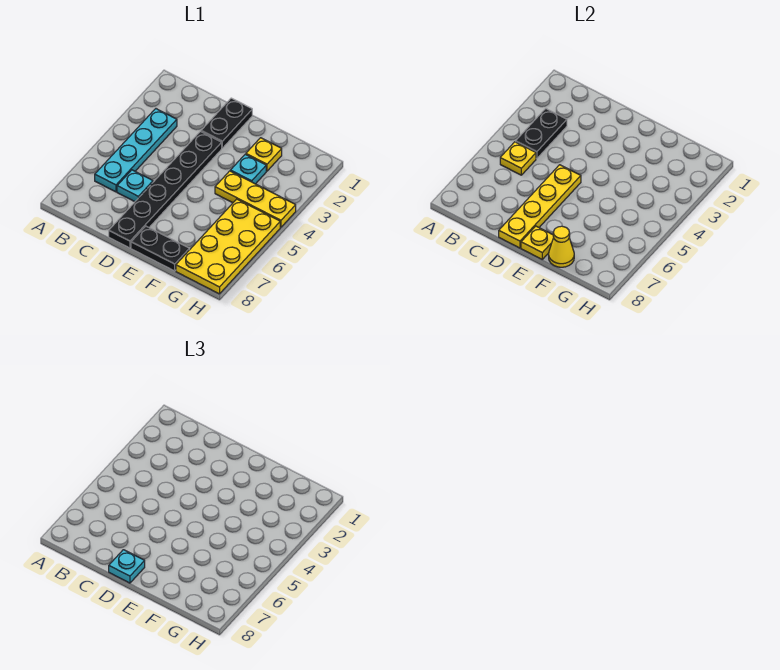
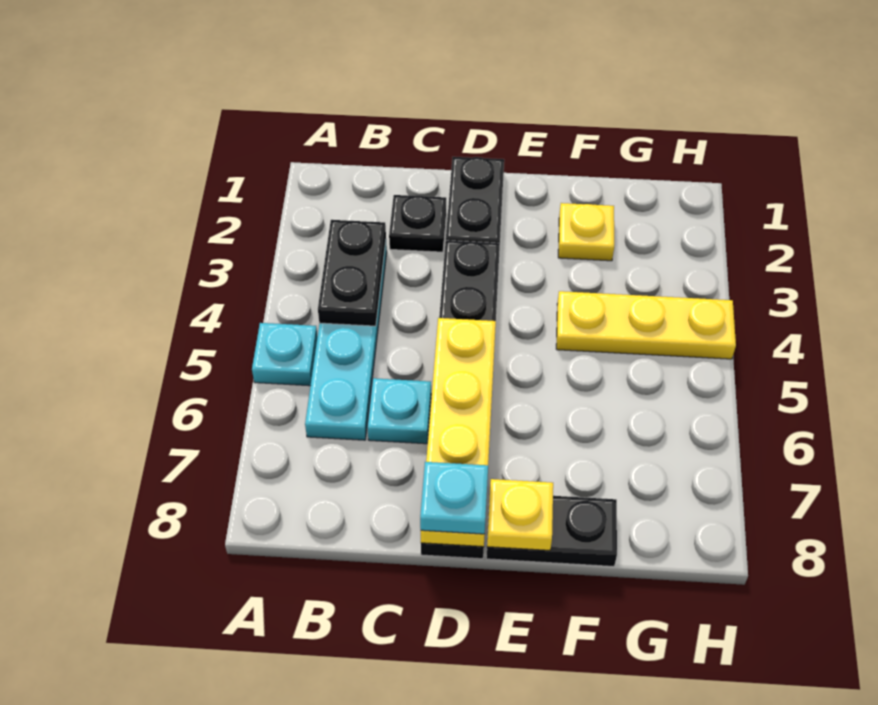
yellow 1x1 plate [500,142,536,175] -> none
none -> black 1x1 plate [389,195,446,252]
cyan 1x1 plate [230,154,266,184] -> cyan 1x1 plate moved to [252,323,318,386]
yellow 1x1 cone [549,226,574,267] -> none
yellow 2x4 plate [176,199,280,294] -> none

